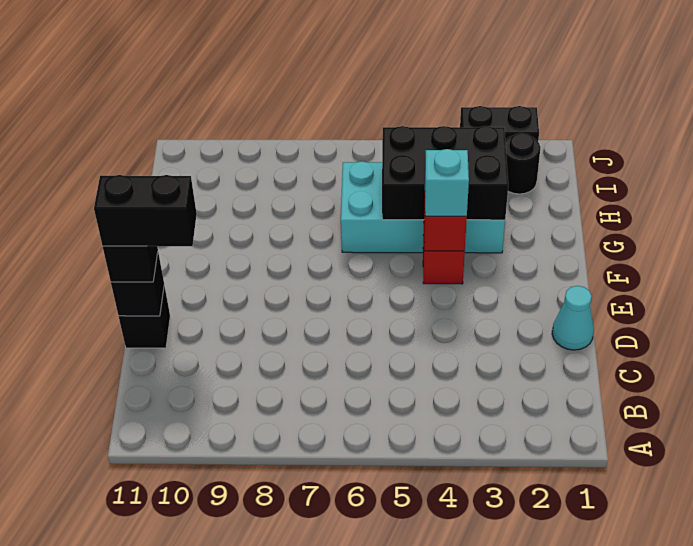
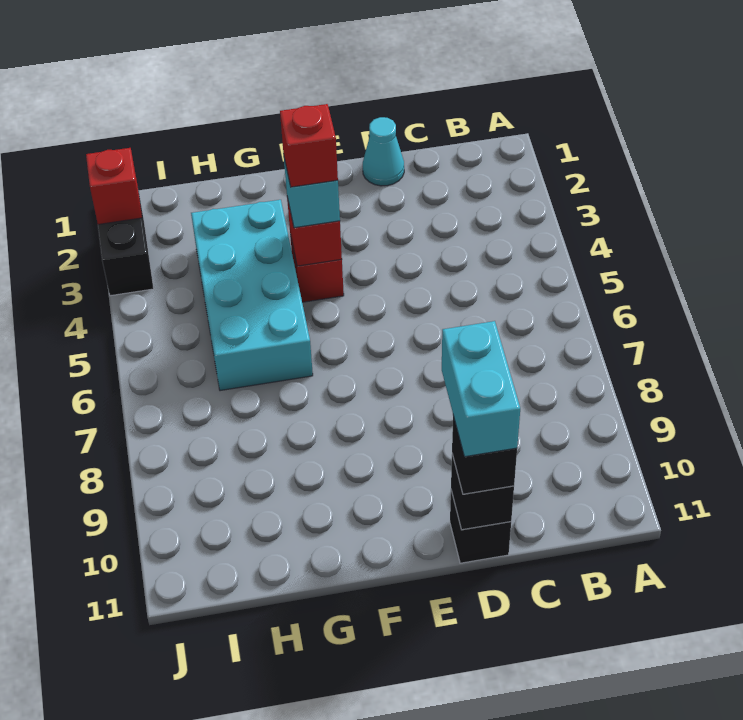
black 1x2 brick [94,175,197,246] -> cyan 1x2 brick [442,321,520,457]
none -> red 1x1 brick [280,104,338,187]
black 2x3 brick [382,126,508,220] -> none
black 1x1 round brick [505,133,541,194] -> none
none -> red 1x1 brick [86,148,142,224]

